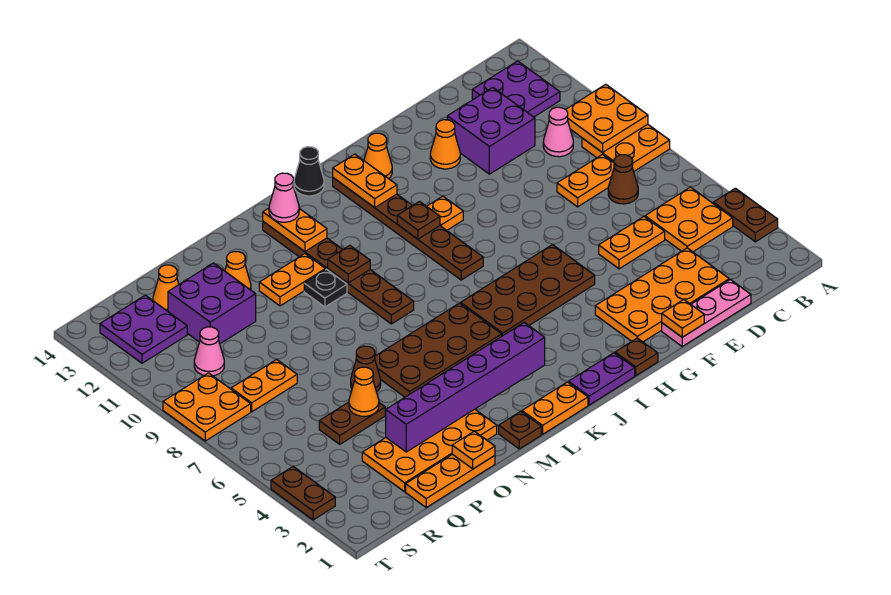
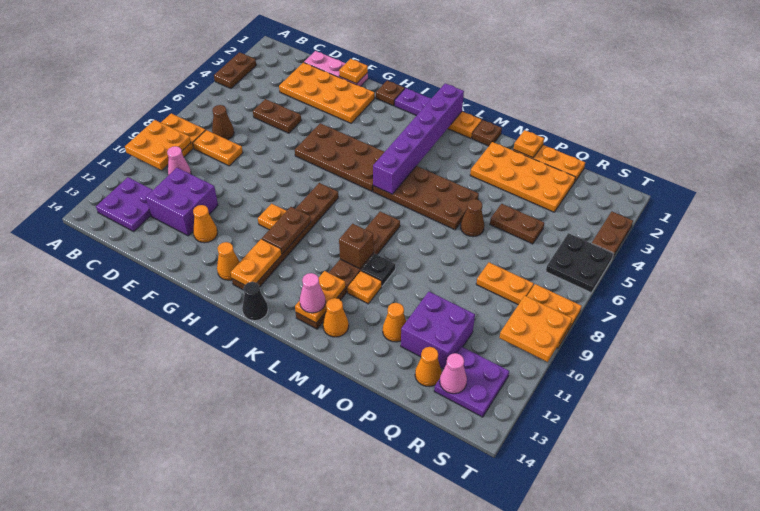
orange 2x2 plate [645,187,733,252] -> orange 2x2 plate moved to [499,296,572,362]
orange 1x2 plate [599,217,665,269] -> brown 1x2 plate [253,99,301,133]
brown 1x1 plate [397,202,440,239] -> brown 1x2 plate [262,207,311,254]
purple 1x6 brick [386,323,545,452] -> purple 1x6 brick turned to [373,83,464,194]
brown 1x1 plate [328,245,370,283] -> brown 1x1 brick [339,224,374,269]
orange 1x2 plate [259,254,325,306] -> orange 1x1 plate [347,271,382,304]
orange 1x1 cone [349,367,379,416] -> orange 1x1 cone moved to [323,298,349,337]
pink 1x1 cone [194,327,224,376] -> pink 1x1 cone moved to [440,353,467,394]
none -> black 2x2 plate [546,233,614,293]

